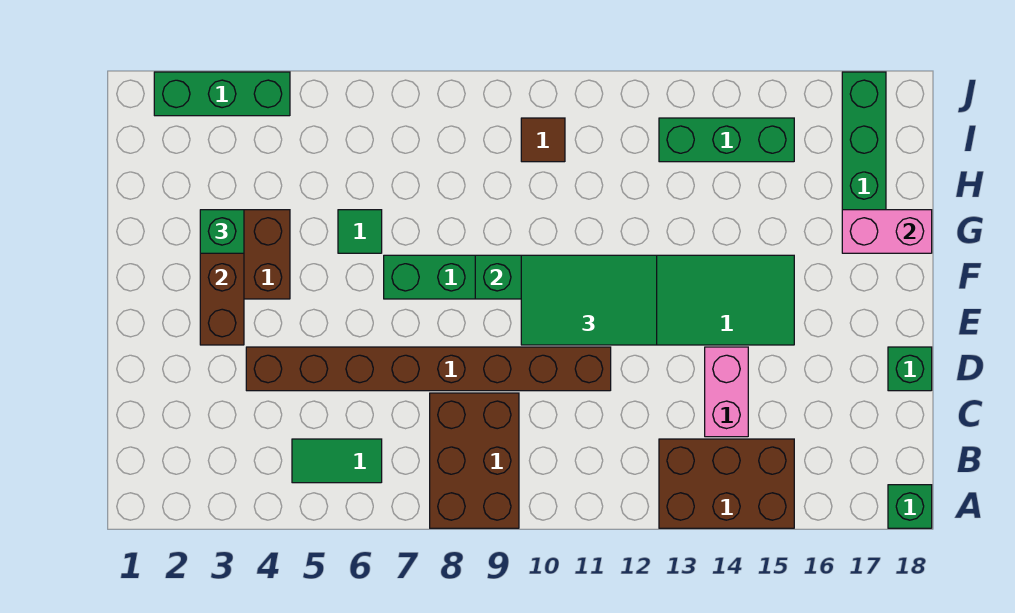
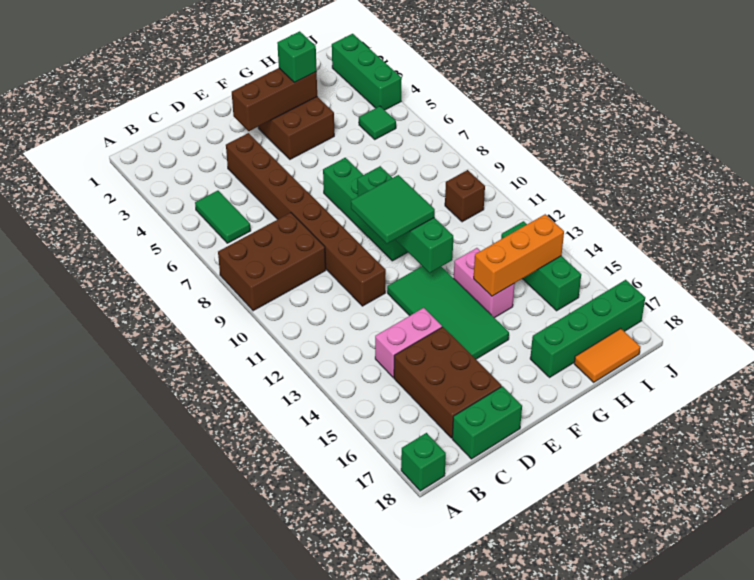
brown 2x3 brick [659,439,794,528] -> brown 2x3 brick moved to [394,327,502,438]
green 1x1 brick [888,347,932,391] -> green 1x2 brick [452,386,522,459]
green 2x3 tile [521,255,657,345] -> green 2x2 tile [351,175,435,244]
green 1x1 tile [338,210,382,253] -> green 1x1 tile moved to [359,106,396,139]
none -> orange 1x3 brick [474,214,564,296]
pink 1x2 brick [842,210,932,253] -> pink 1x2 brick moved to [454,248,515,318]
none -> orange 1x2 tile [574,329,640,382]
brown 1x1 tile [521,118,565,162] -> brown 1x1 brick [445,170,485,222]

